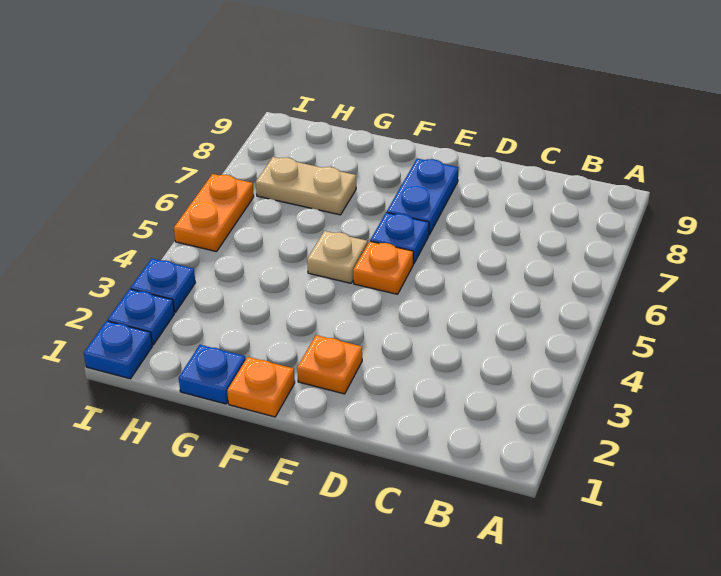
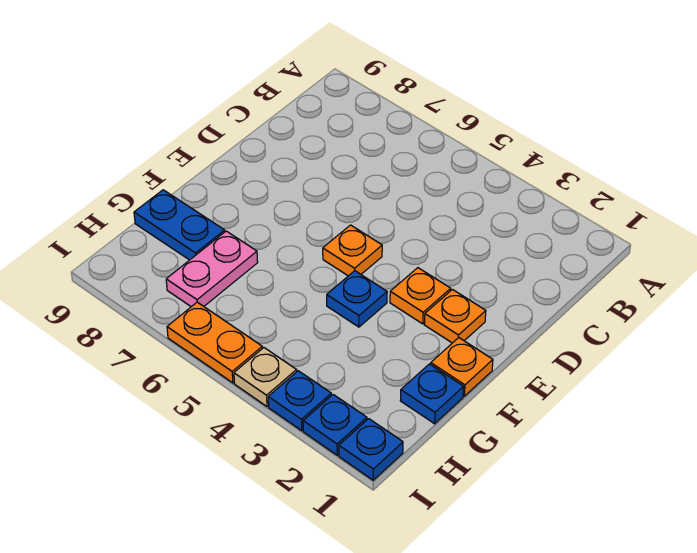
none -> orange 1x1 plate [390,268,451,324]
blue 1x1 plate [370,212,429,264] -> blue 1x1 plate moved to [327,271,387,327]
blue 1x2 plate [387,158,458,235] -> blue 1x2 plate moved to [134,190,225,260]
tan 1x1 plate [307,231,367,283] -> tan 1x1 plate moved to [234,348,297,406]
tan 1x2 plate [256,157,356,215] -> pink 1x2 plate [166,231,258,307]

